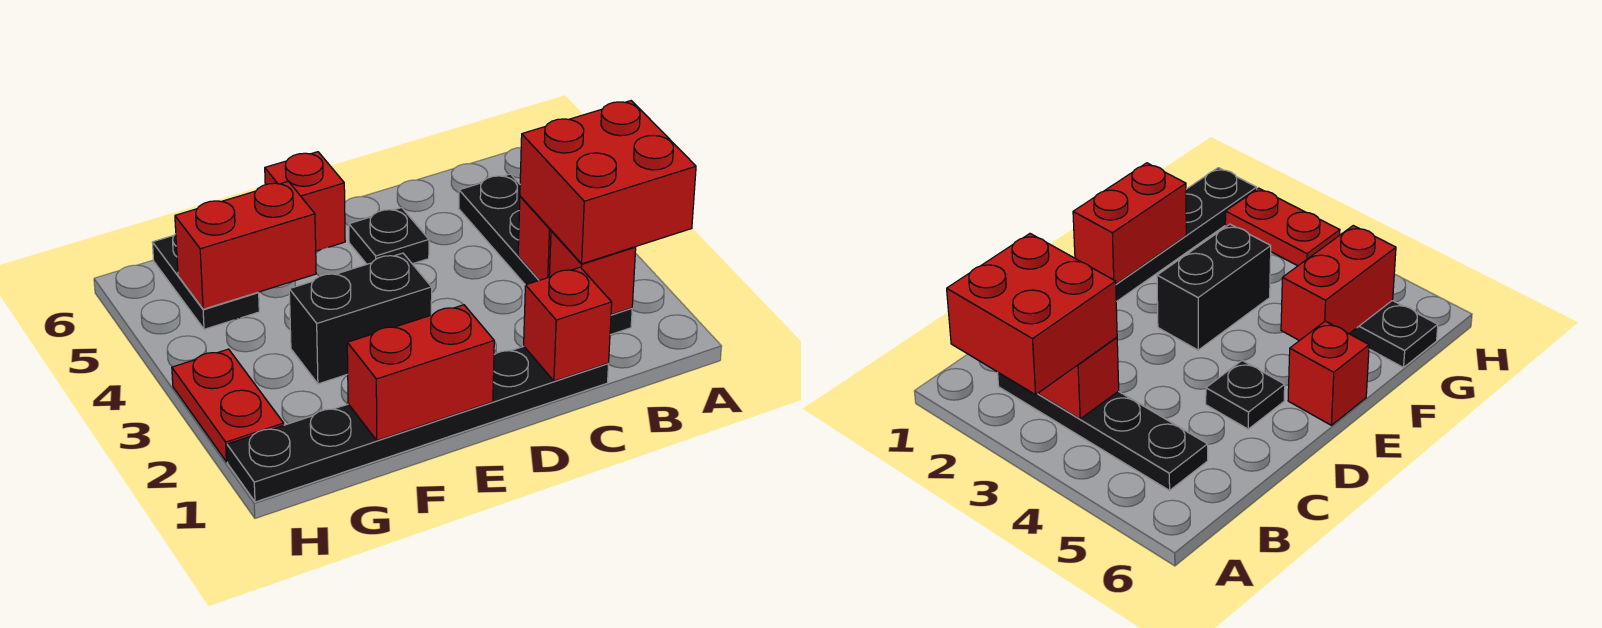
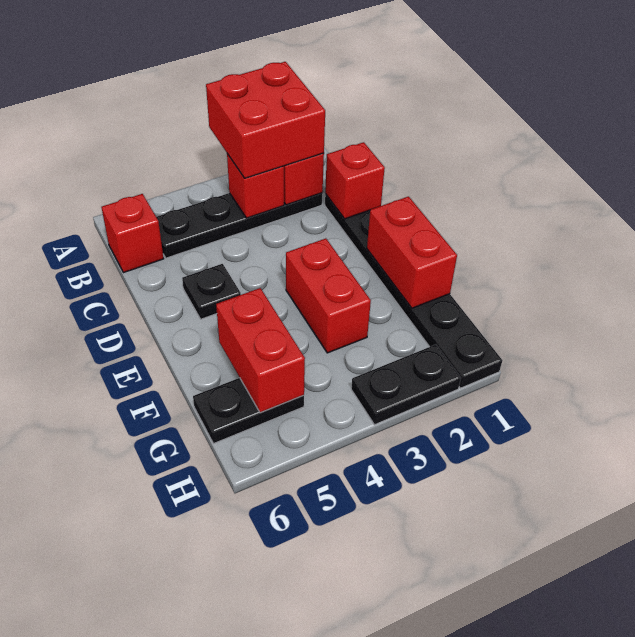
black 1x2 brick [289,253,432,384] -> red 1x2 brick [286,239,371,353]
red 1x1 brick [265,152,345,251] -> red 1x1 brick moved to [102,194,164,273]
red 1x2 plate [172,349,284,462] -> black 1x2 plate [351,345,461,425]

